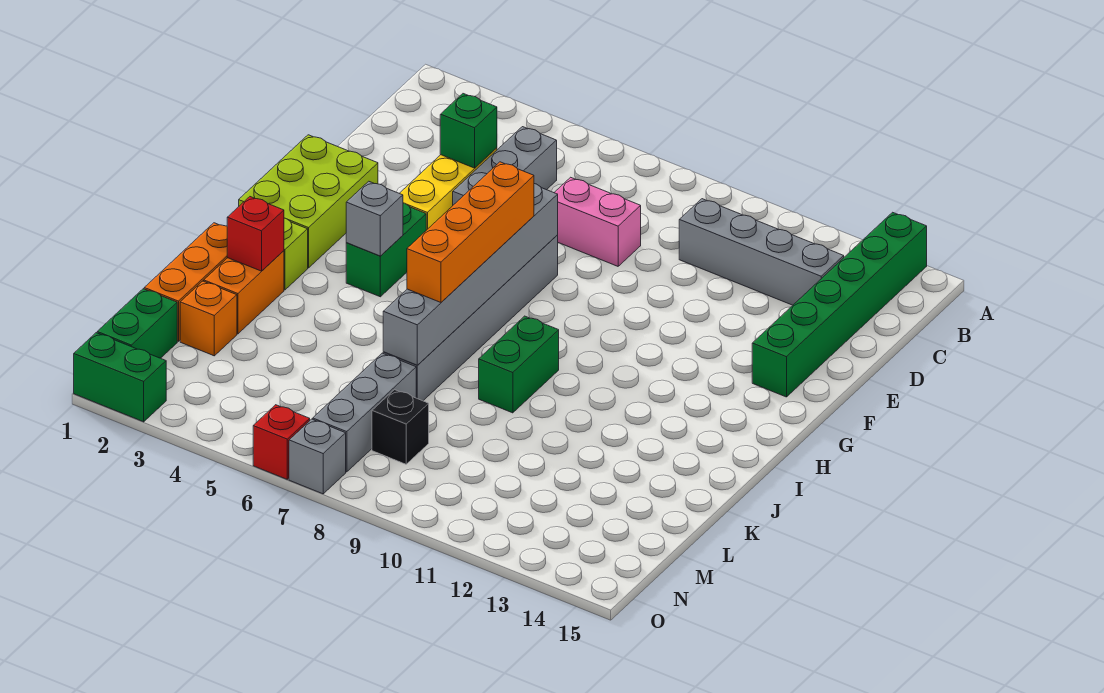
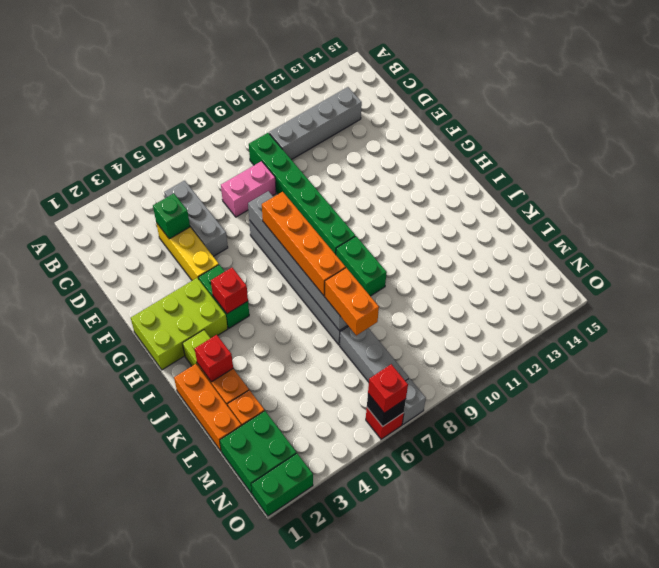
green 1x6 brick [752,212,927,397] -> green 1x6 brick moved to [249,133,355,255]
lime 2x3 brick [239,135,378,268] -> lime 2x3 brick turned to [131,278,228,370]
grey 1x1 brick [346,181,403,256] -> red 1x1 brick [211,268,248,314]
none -> orange 1x2 brick [325,268,379,335]
green 1x2 brick [97,289,177,358] -> green 2x2 brick [220,411,296,494]
black 1x1 brick [372,390,429,464] -> black 1x1 brick moved to [367,394,406,426]
none -> red 1x1 brick [368,364,408,413]

